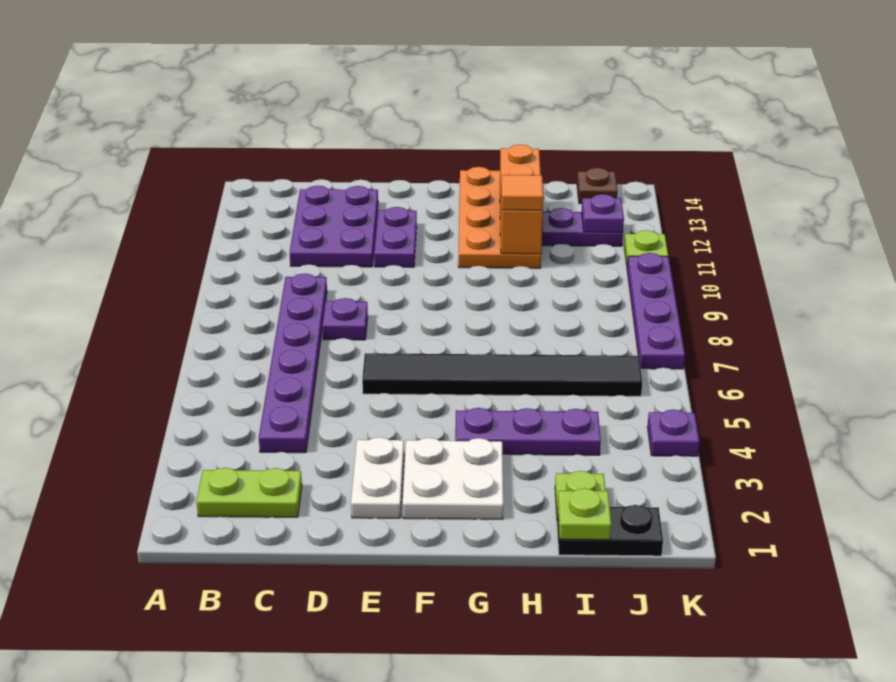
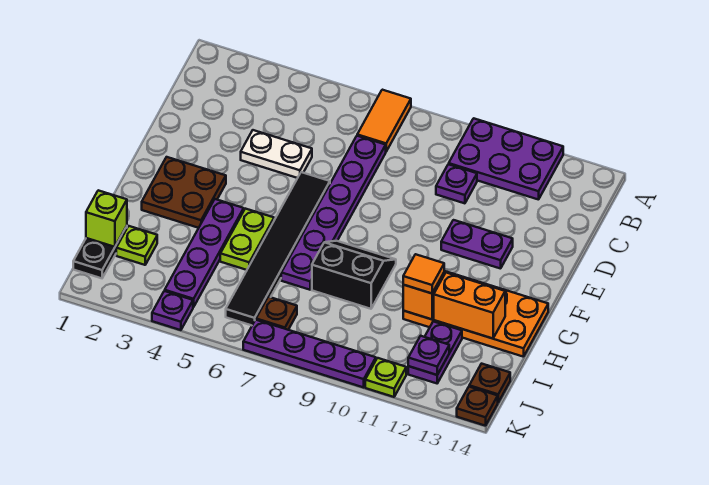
none -> orange 1x2 tile [357,90,411,151]
lime 1x2 plate [196,468,302,517] -> lime 1x2 plate moved to [220,209,274,270]
purple 1x6 plate [259,274,327,453] -> purple 1x6 plate turned to [281,136,386,290]
purple 2x3 plate [289,186,378,267] -> purple 2x3 plate moved to [449,118,563,200]
purple 1x1 plate [322,298,368,340] -> purple 1x1 plate moved to [436,164,477,203]
white 1x2 plate [351,437,404,518] -> white 1x2 plate moved to [241,130,312,178]
white 2x2 plate [403,438,503,519] -> brown 2x2 plate [142,157,226,228]
purple 1x3 plate [455,408,601,455] -> purple 1x4 plate [165,199,244,307]
none -> black 2x2 slope [312,241,396,309]
lime 1x1 plate [558,488,611,540] -> lime 1x1 brick [86,190,127,247]
none -> brown 1x1 plate [256,297,297,330]
none -> brown 1x1 plate [457,387,498,426]

